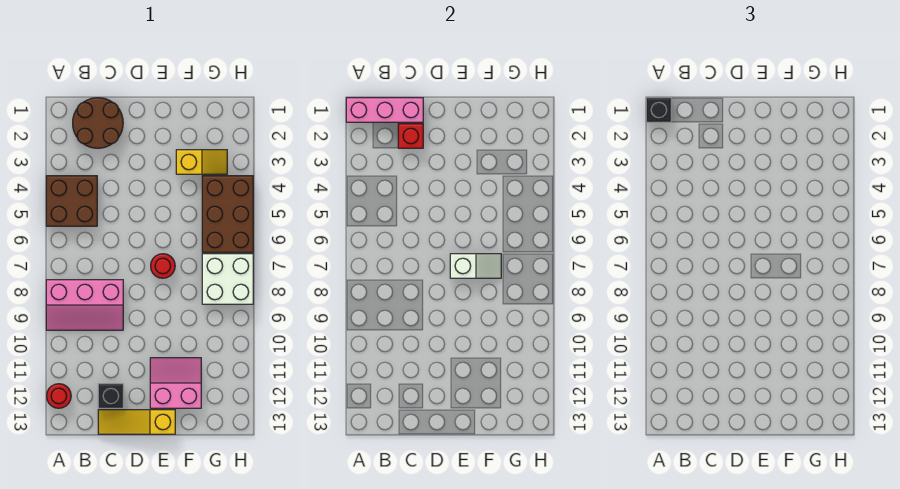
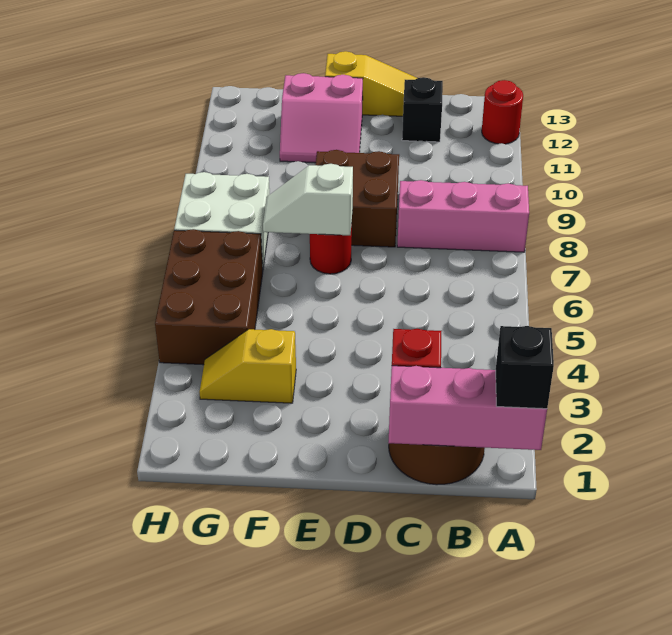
brown 2x2 brick [46,176,97,226] -> brown 2x2 brick moved to [315,150,399,247]

